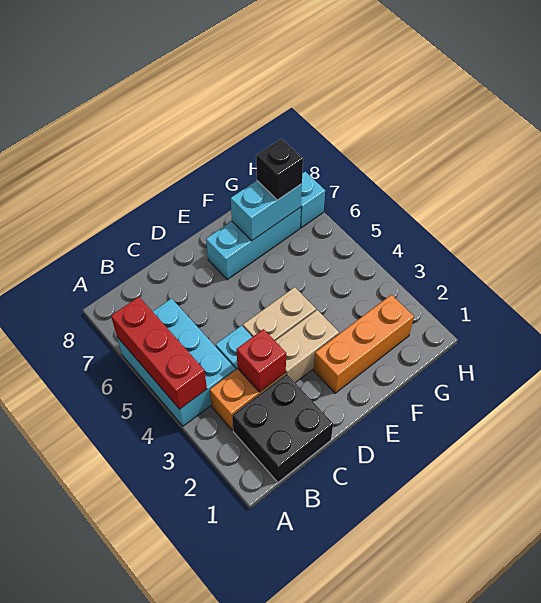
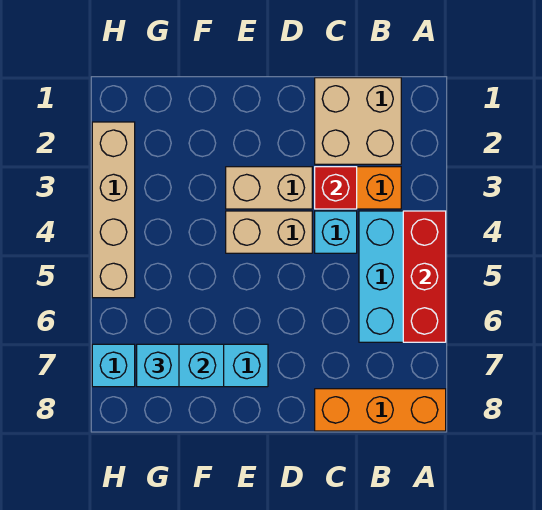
black 2x2 brick [232,374,333,482] -> tan 2x2 brick [315,78,401,164]
orange 1x3 brick [314,295,414,393] -> orange 1x3 brick moved to [315,389,446,431]
black 1x1 brick [256,139,303,200] -> cyan 1x1 brick [137,344,179,387]
none -> tan 1x4 brick [92,122,135,298]

